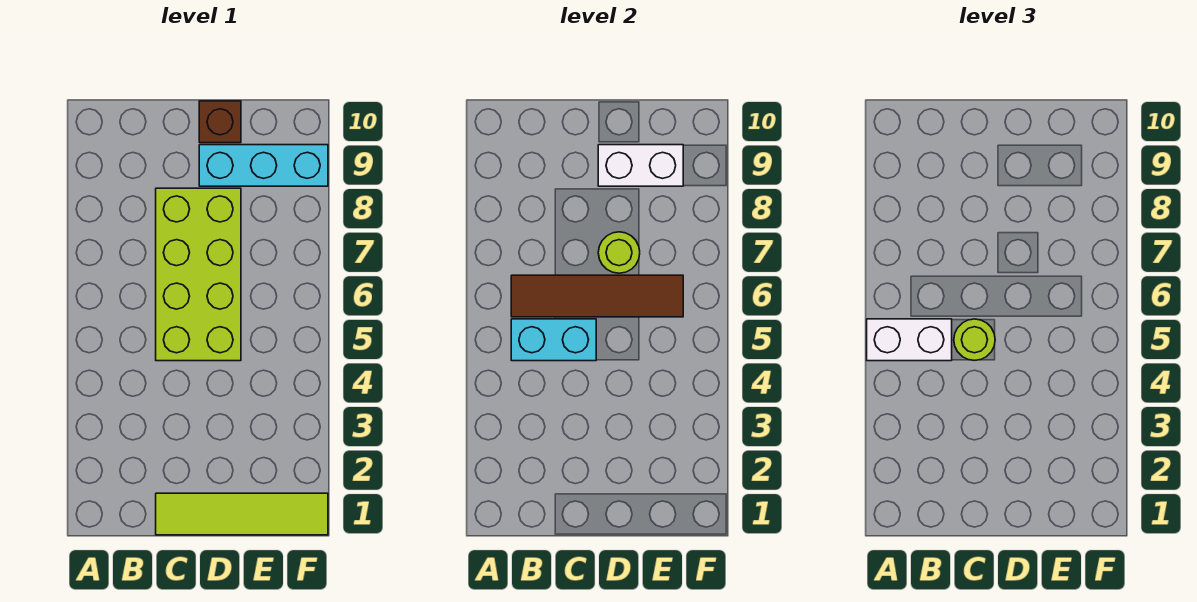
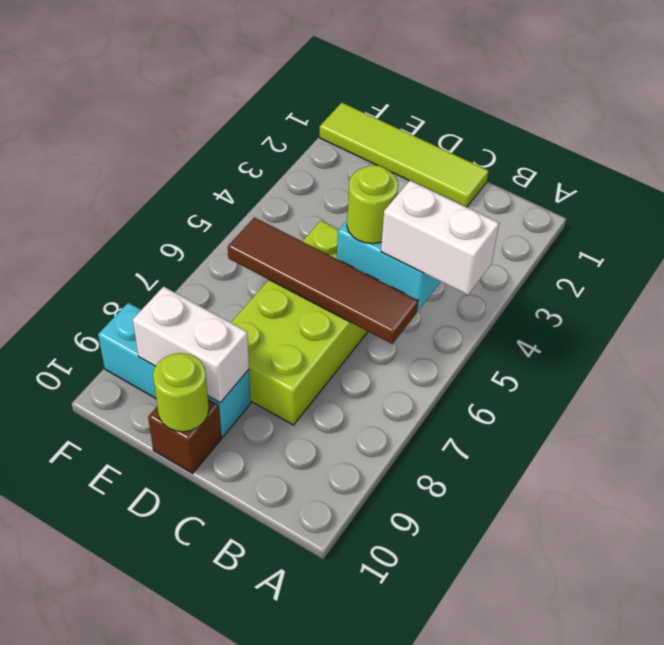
lime 1x1 round brick [598,232,640,273] -> lime 1x1 round brick moved to [153,353,209,432]

